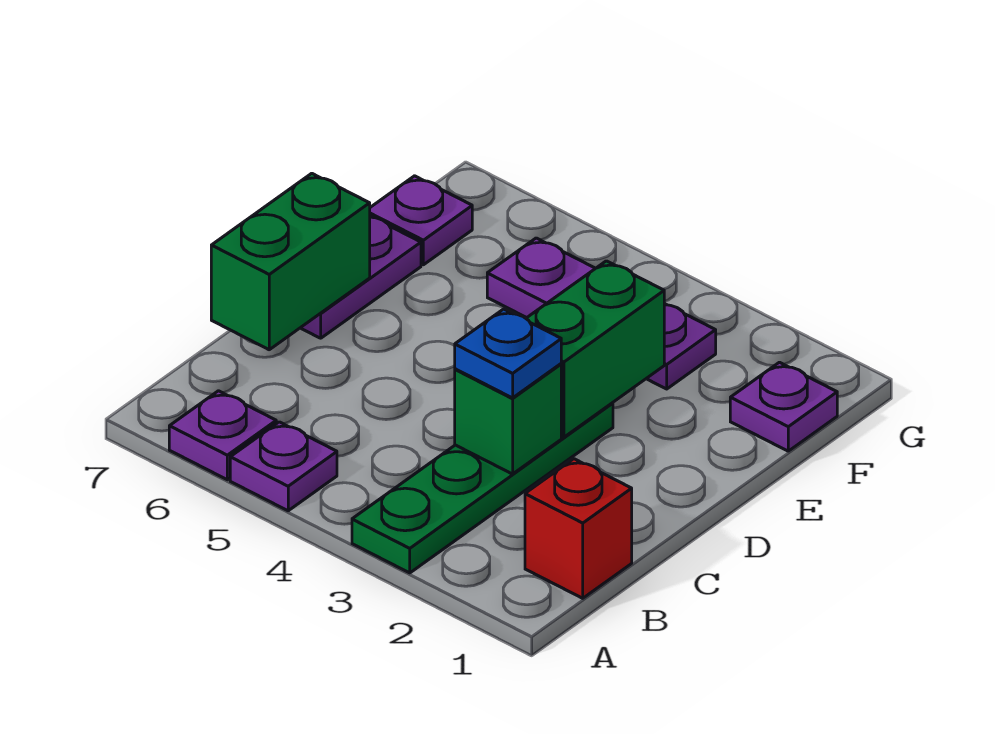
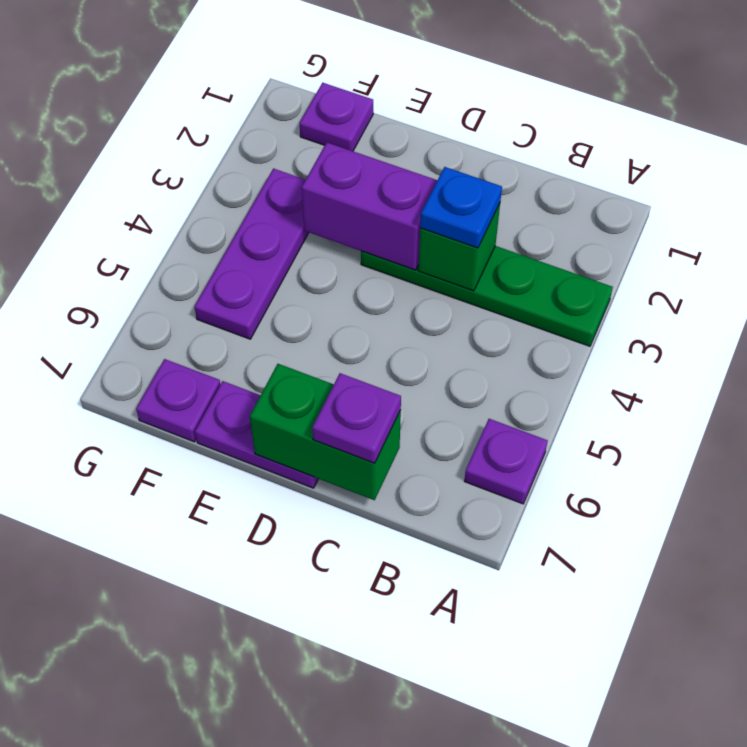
purple 1x1 plate [230,422,337,511] -> purple 1x1 plate moved to [312,373,401,463]
red 1x1 brick [525,459,632,598] -> none
green 1x2 brick [526,261,664,437] -> purple 1x2 brick [302,143,437,270]

